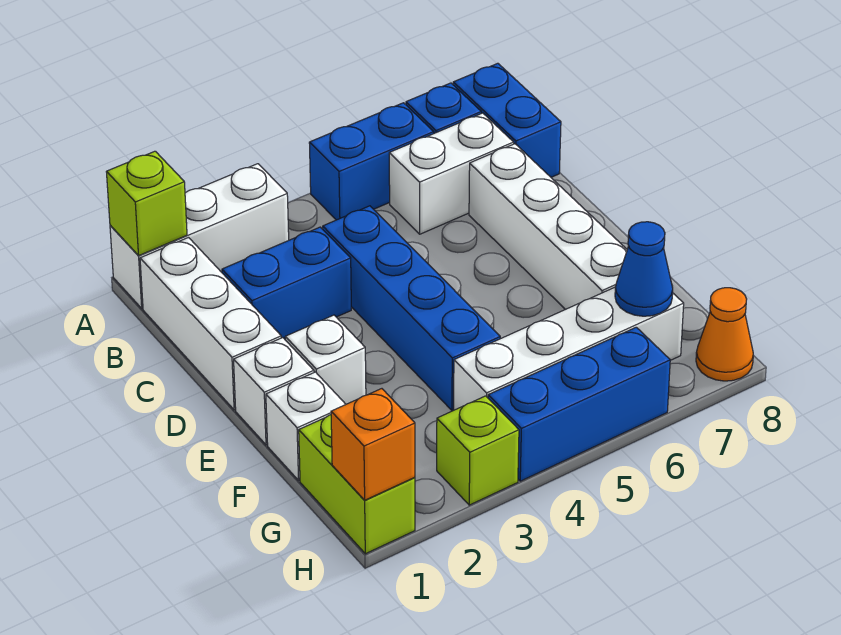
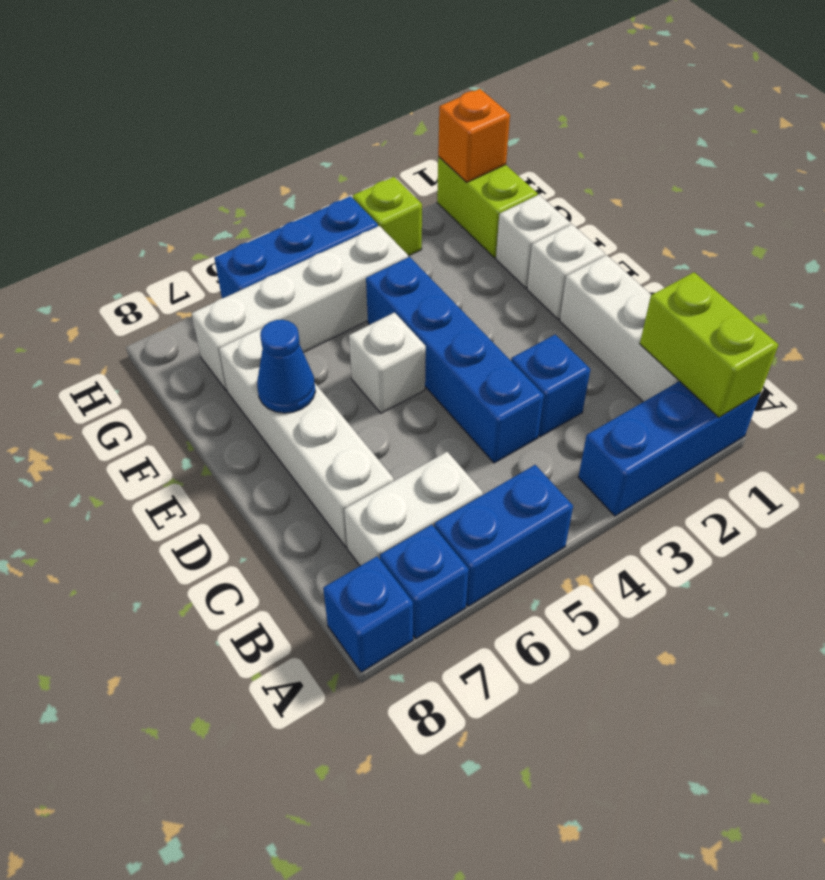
white 1x3 brick [110,164,289,308] -> blue 1x3 brick [578,381,761,516]
lime 1x1 brick [107,151,187,255] -> lime 1x2 brick [640,272,778,417]
blue 1x2 brick [453,63,561,177] -> blue 1x1 brick [323,557,413,672]
blue 1x2 brick [222,227,351,339] -> blue 1x1 brick [511,335,590,437]
white 1x1 brick [285,315,366,404] -> white 1x1 brick moved to [349,313,426,413]
blue 1x1 cone [615,222,673,316] -> blue 1x1 cone moved to [257,320,315,413]
orange 1x1 cone [696,288,753,381] -> none

